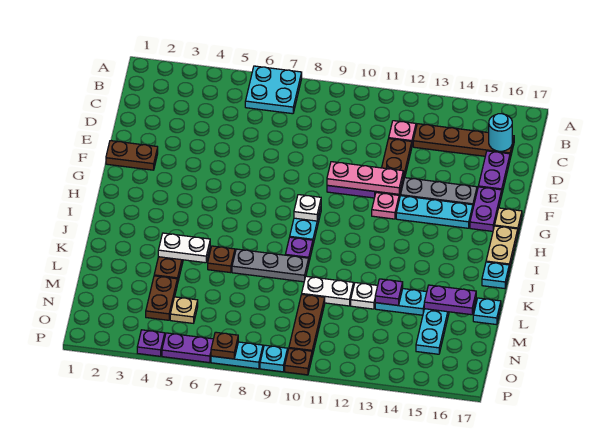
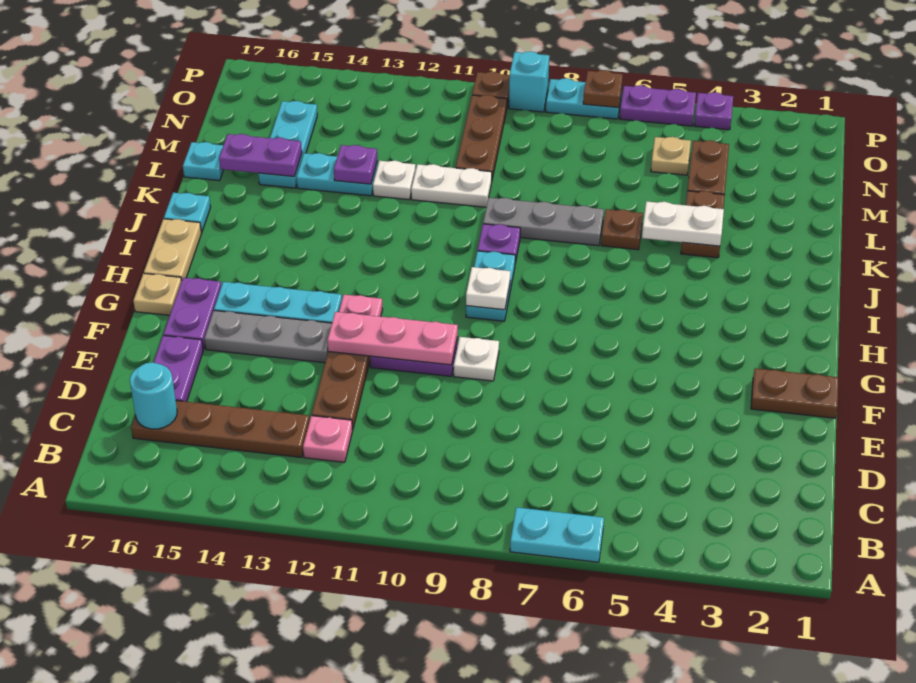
cyan 2x2 plate [245,66,302,114] -> cyan 1x2 plate [510,507,604,562]
none -> white 1x1 plate [454,337,499,381]
cyan 1x1 plate [260,345,288,372] -> cyan 1x1 brick [509,51,549,112]

